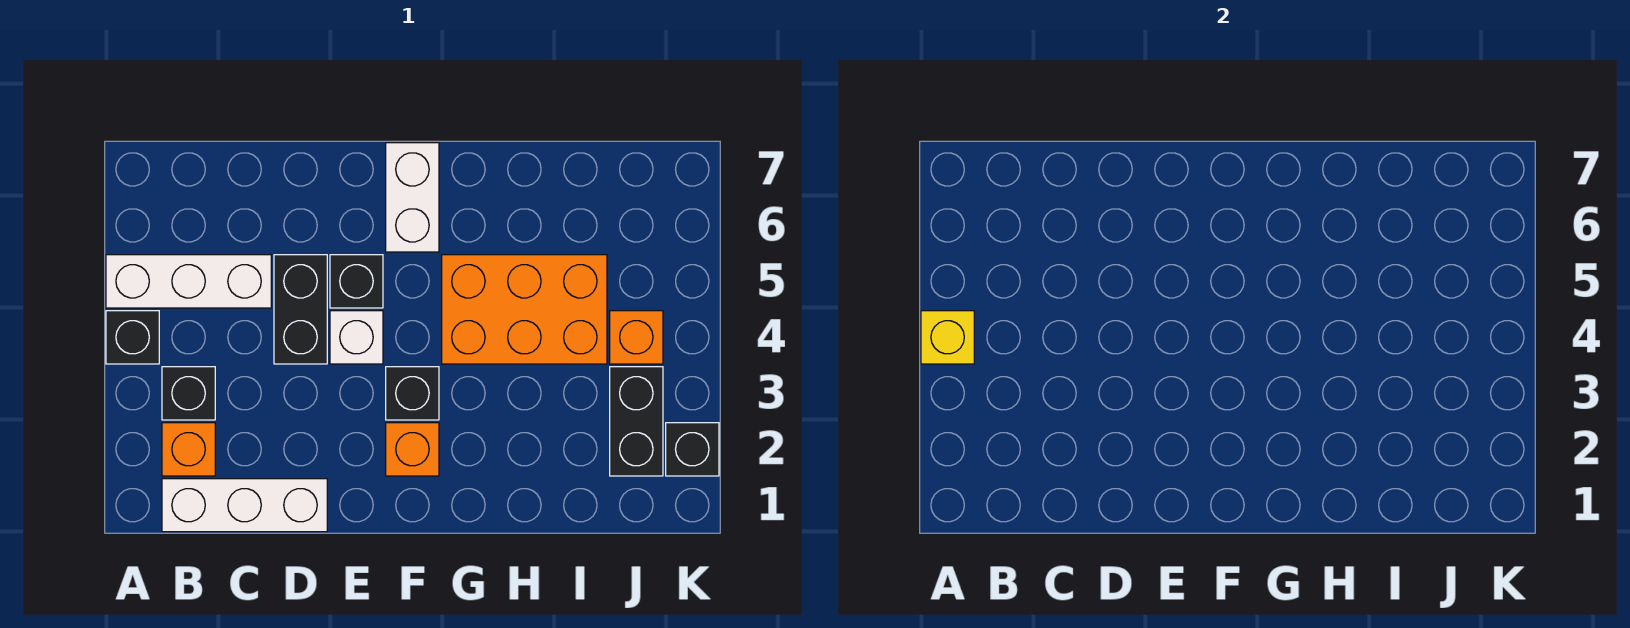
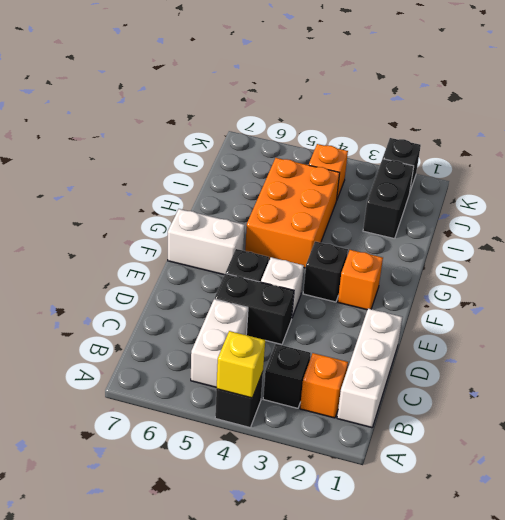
white 1x3 brick [106,255,271,308] -> white 1x2 brick [191,299,248,387]
black 1x2 brick [610,367,663,476] -> black 1x2 brick turned to [363,159,414,239]

